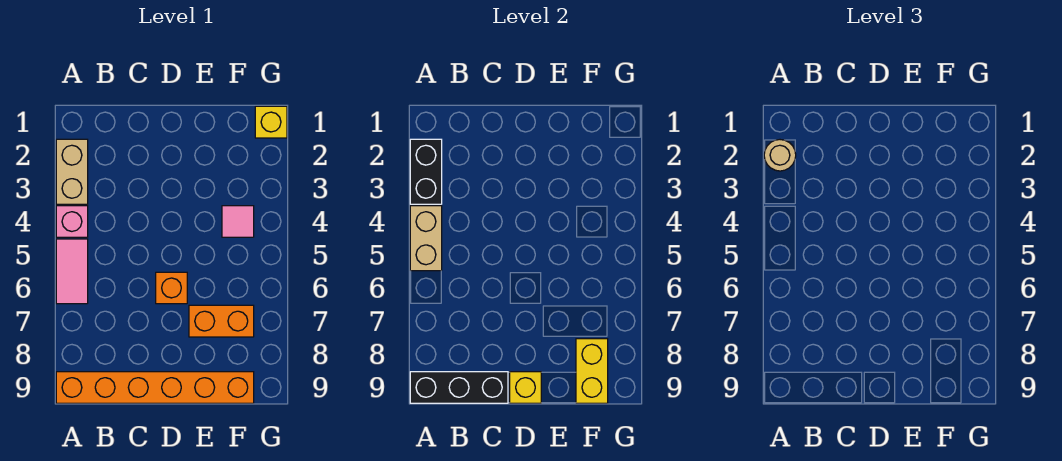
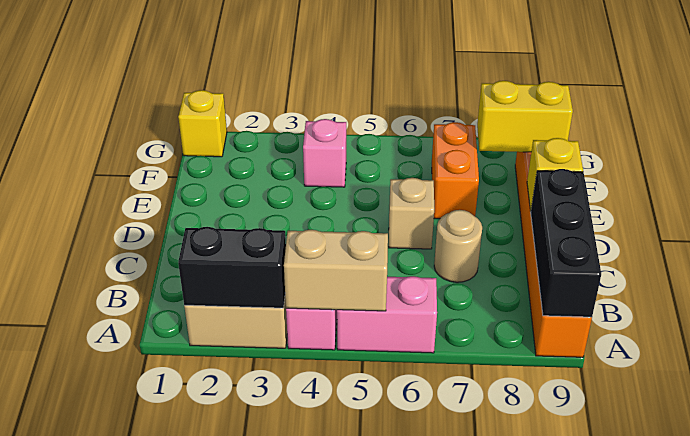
tan 1x1 round brick [764,140,796,171] -> tan 1x1 round brick moved to [434,210,482,282]
pink 1x2 tile [56,239,88,304] -> pink 1x2 brick [337,276,437,353]
orange 1x1 brick [156,272,187,304] -> tan 1x1 brick [389,178,434,249]
pink 1x1 tile [222,206,254,237] -> pink 1x1 brick [303,119,346,187]

